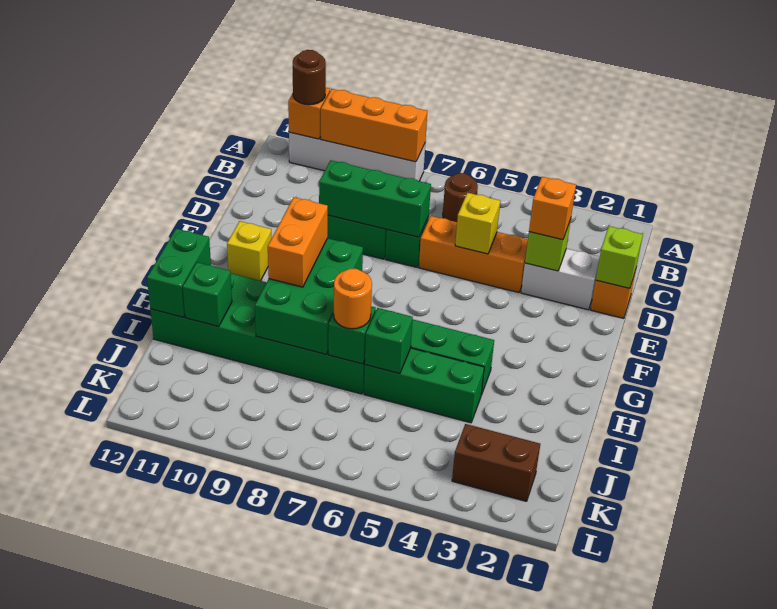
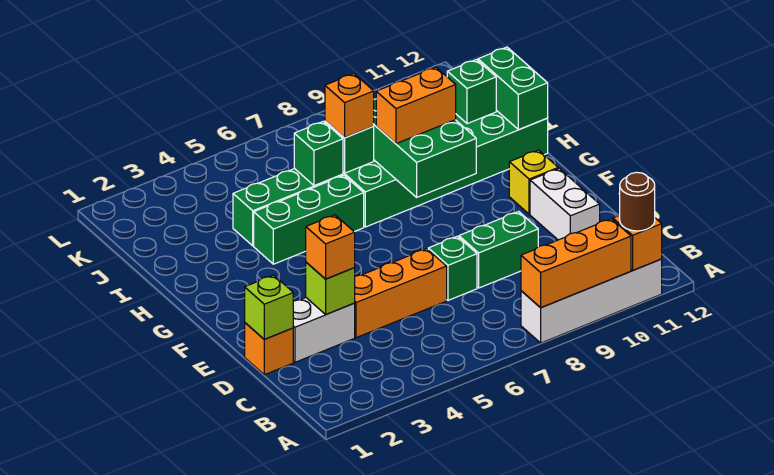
brown 1x1 round brick [443,173,478,222] -> none
yellow 1x1 brick [455,193,500,254] -> none
green 1x3 brick [319,160,431,237] -> none
none -> white 1x2 brick [530,168,600,240]
orange 1x2 brick [268,197,328,287] -> orange 1x2 brick turned to [376,67,456,144]
orange 1x1 round brick [334,269,372,329] -> orange 1x1 brick [325,74,374,138]
brown 1x2 brick [452,424,540,501] -> none

